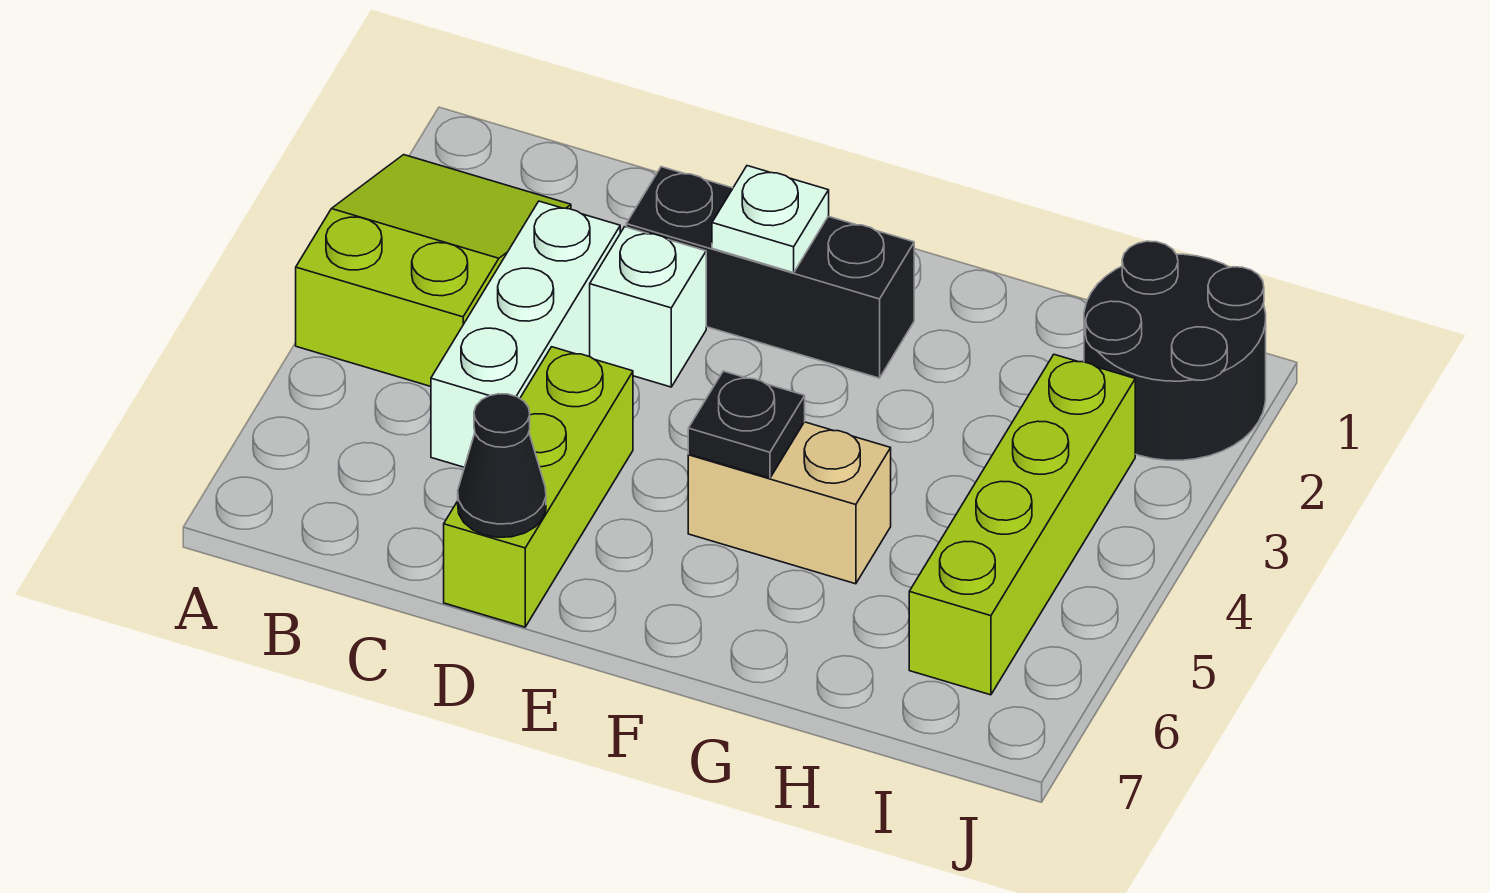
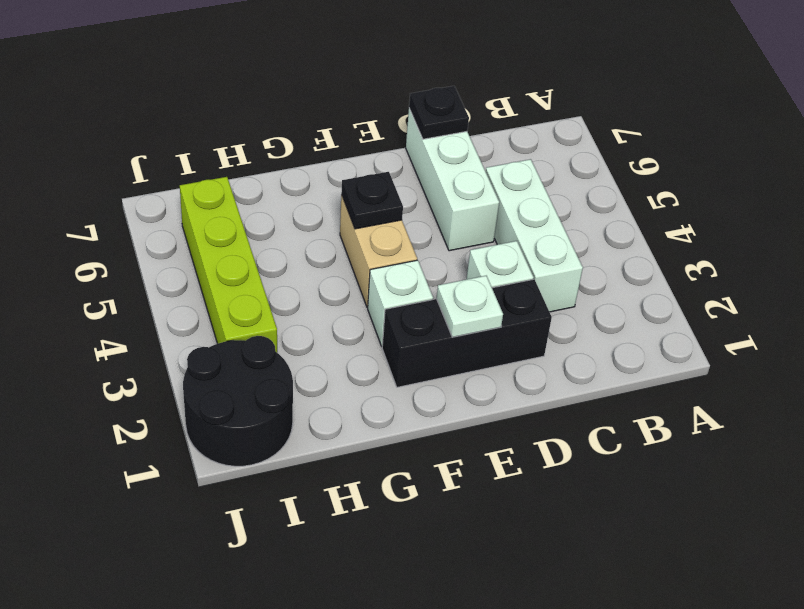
lime 2x3 slope [296,155,571,386] -> none
lime 1x3 brick [444,347,633,627] -> white 1x3 brick [406,109,499,251]
black 1x1 cone [458,394,546,537] -> black 1x1 plate [409,86,469,139]
none -> white 1x1 brick [368,260,433,346]
tan 1x2 brick [688,422,891,584] -> tan 1x2 brick turned to [340,195,417,307]

